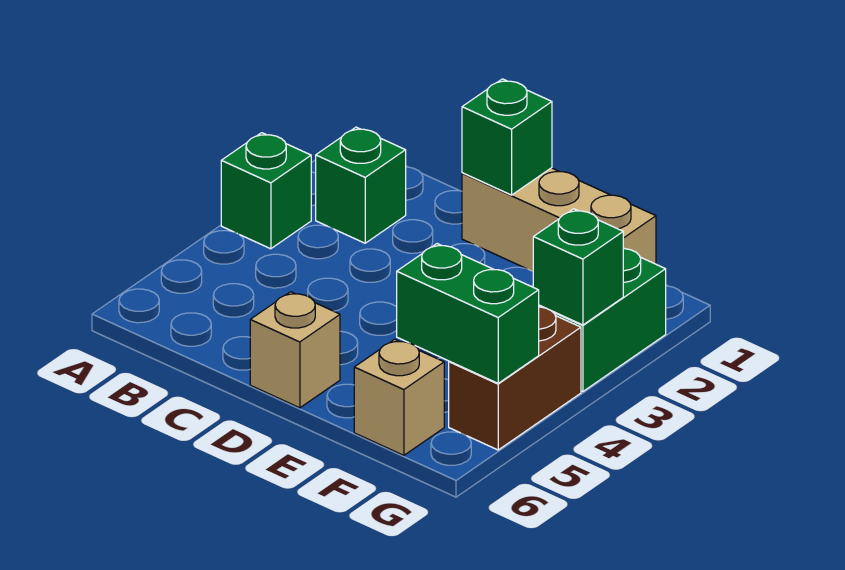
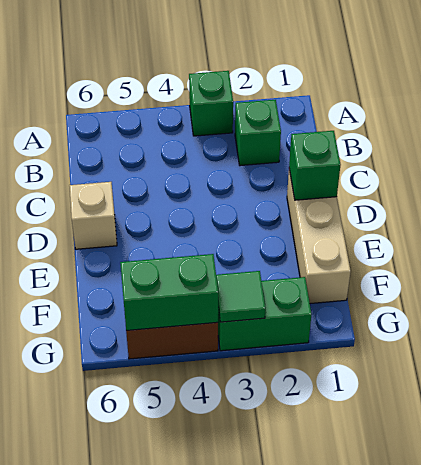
green 1x2 brick [397,244,539,383] -> green 1x2 brick turned to [120,254,218,331]
tan 1x1 brick [354,339,444,455] -> none
green 1x1 brick [533,209,623,325] -> green 1x1 tile [216,271,265,322]

